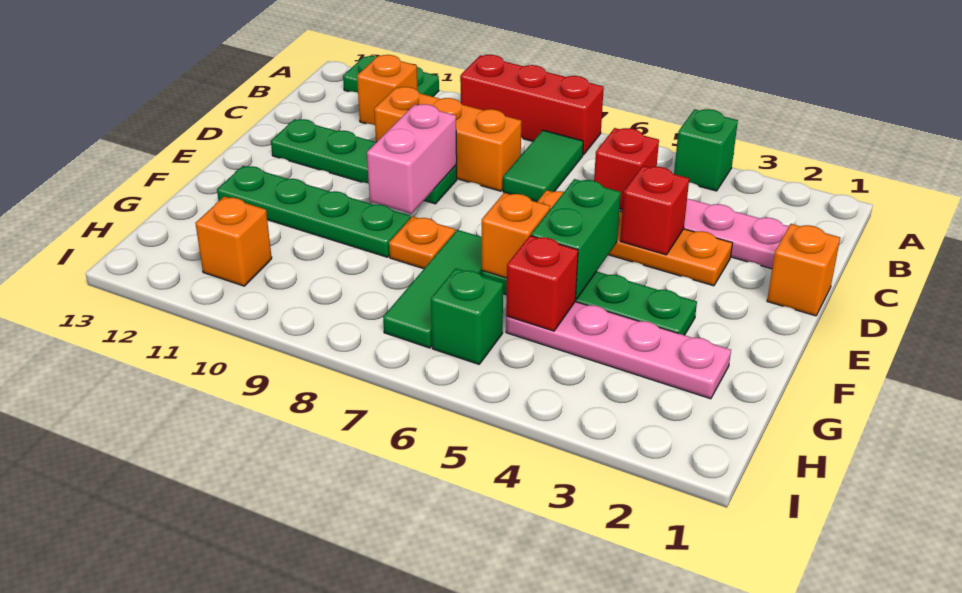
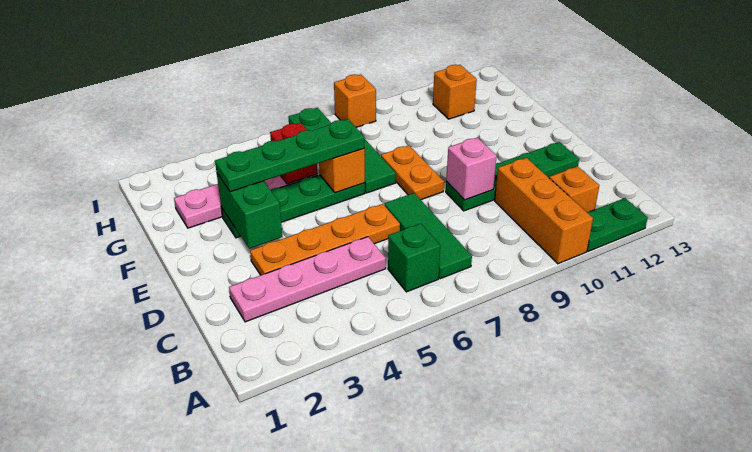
green 1x1 brick [674,109,738,191] -> green 1x1 brick moved to [388,224,440,292]
red 1x3 brick [460,55,604,155] -> none
green 1x2 tile [503,130,583,202] -> green 1x3 tile [384,193,472,279]
red 1x1 brick [594,128,659,210] -> none
orange 1x3 brick [374,87,521,191] -> orange 1x3 brick turned to [495,158,593,264]
orange 1x1 brick [767,224,840,316] -> orange 1x1 brick moved to [334,74,376,127]
red 1x1 brick [620,166,689,255] -> none
pink 1x2 brick [367,104,457,214] -> pink 1x1 brick [446,138,497,200]
green 1x2 brick [531,179,621,299] -> green 1x2 brick moved to [217,174,283,249]
orange 1x1 plate [389,216,455,269] -> orange 1x2 plate [381,145,444,200]
green 1x4 plate [217,166,411,257] -> green 1x4 plate moved to [215,119,364,192]

